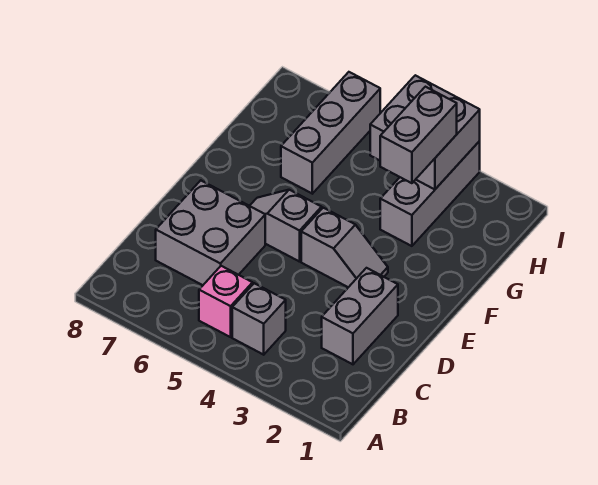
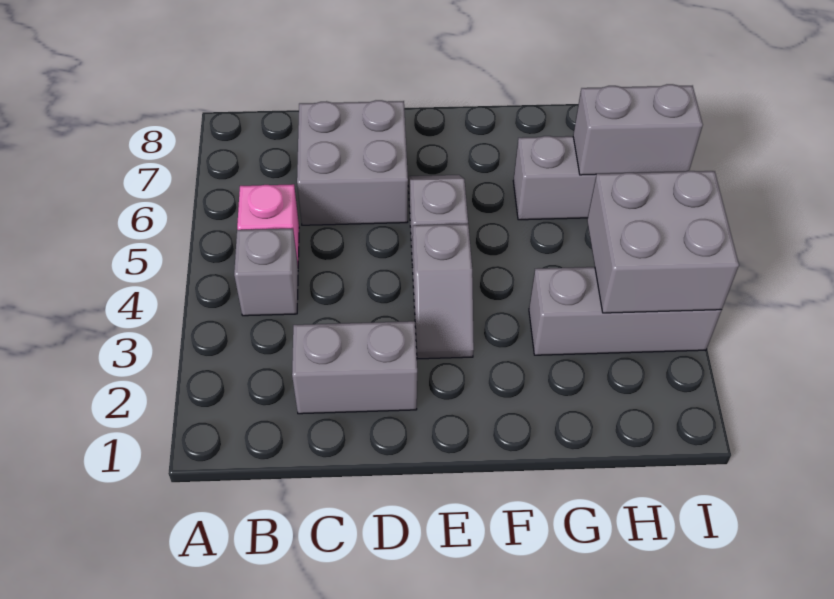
grey 1x2 brick [380,87,457,183] -> grey 1x2 brick moved to [573,84,703,175]

